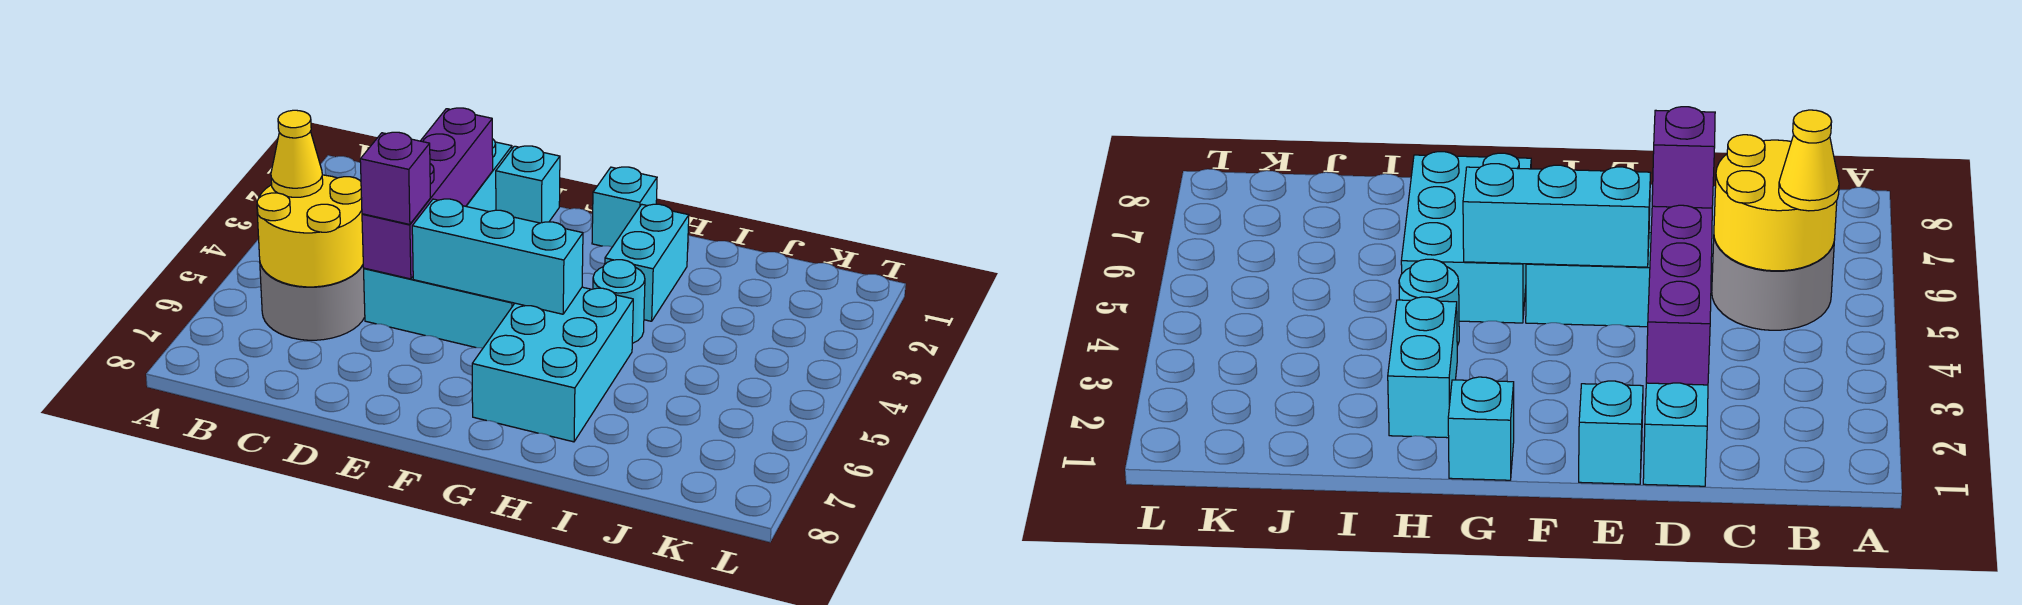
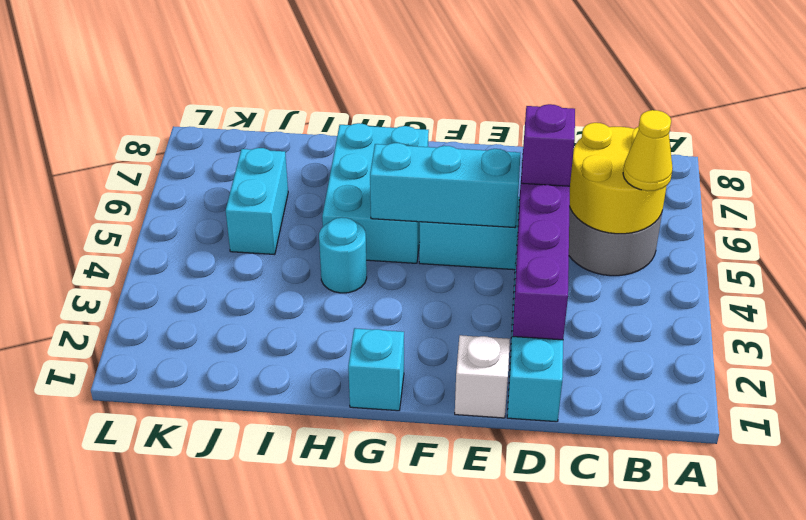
cyan 1x1 brick [496,146,560,223] -> white 1x1 brick [455,335,510,418]
cyan 1x2 brick [605,204,689,321] -> cyan 1x2 brick moved to [226,148,288,255]

